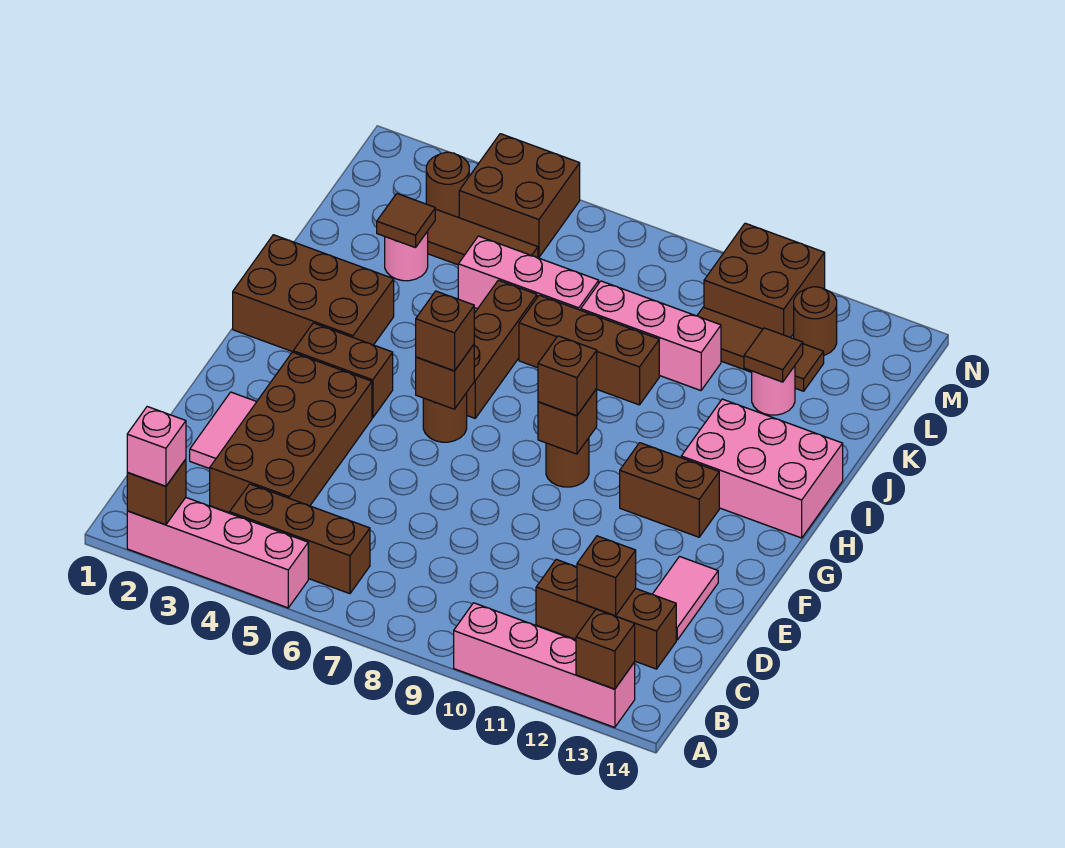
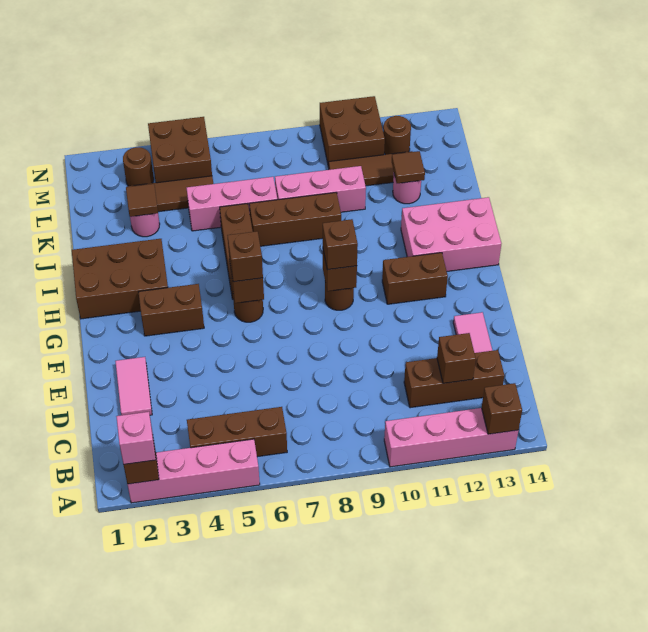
brown 2x4 brick [210,352,372,513] -> none

